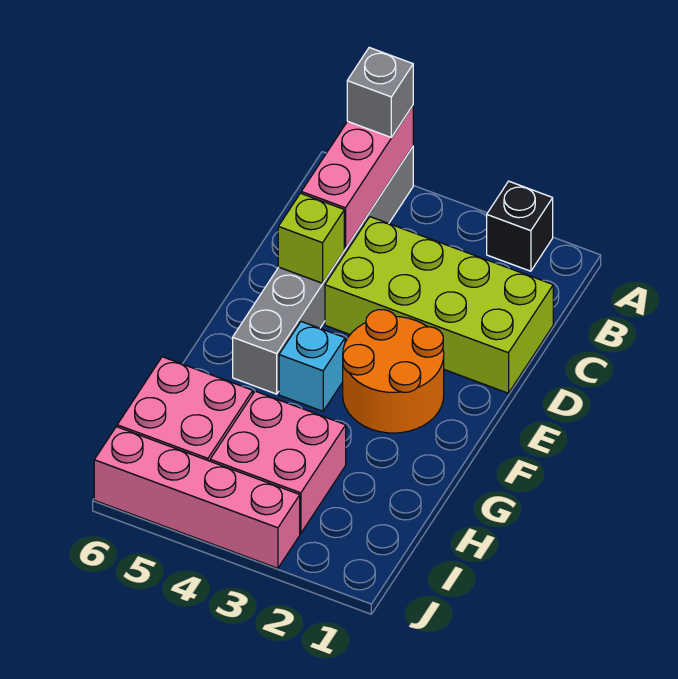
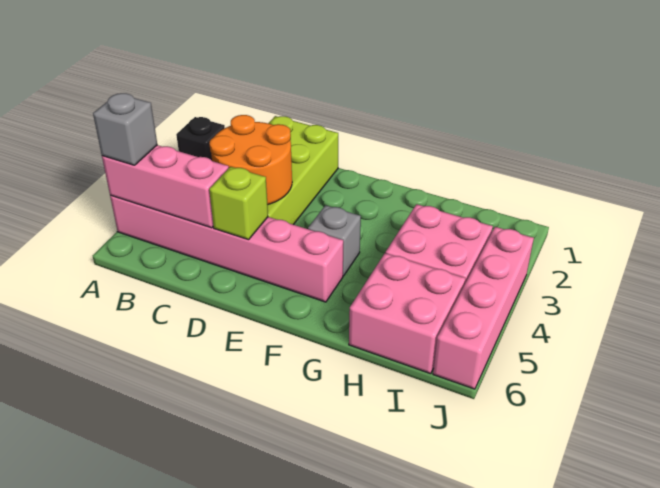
grey 1x6 brick [233,147,413,394] -> pink 1x6 brick [110,195,343,302]
orange 2x2 round brick [343,310,444,433] -> orange 2x2 round brick moved to [209,115,292,205]
cyan 1x1 brick [279,322,345,411] -> grey 1x1 brick [308,205,361,276]

